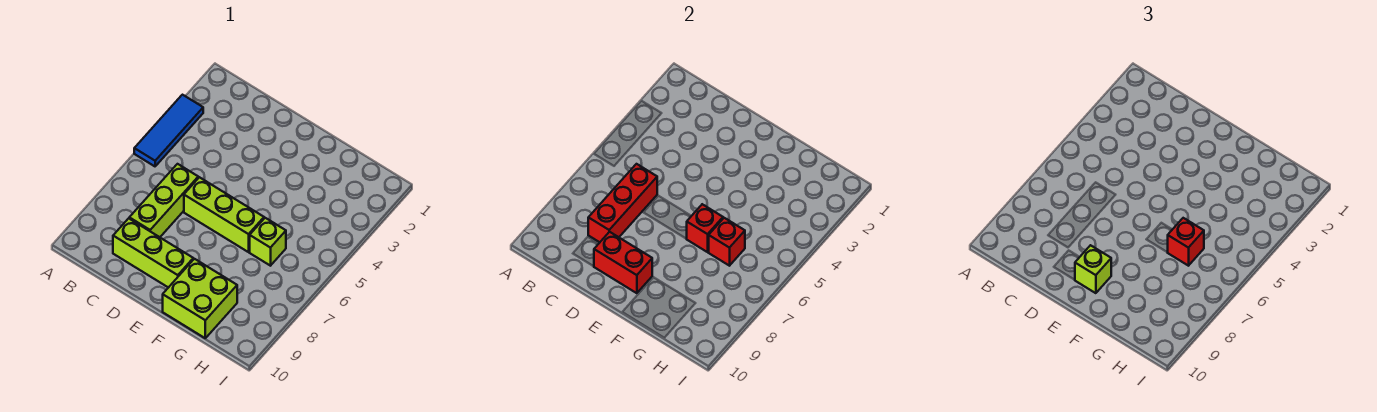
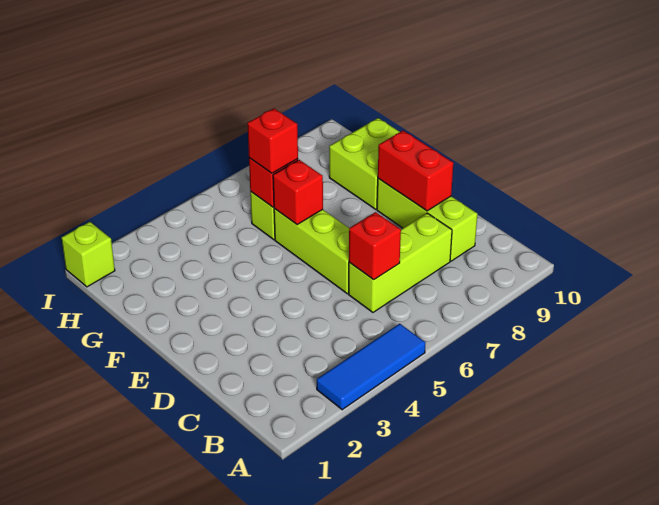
red 1x3 brick [588,164,657,242] -> red 1x1 brick [349,212,401,280]
lime 1x1 brick [1075,245,1111,293] -> lime 1x1 brick moved to [62,222,115,287]

